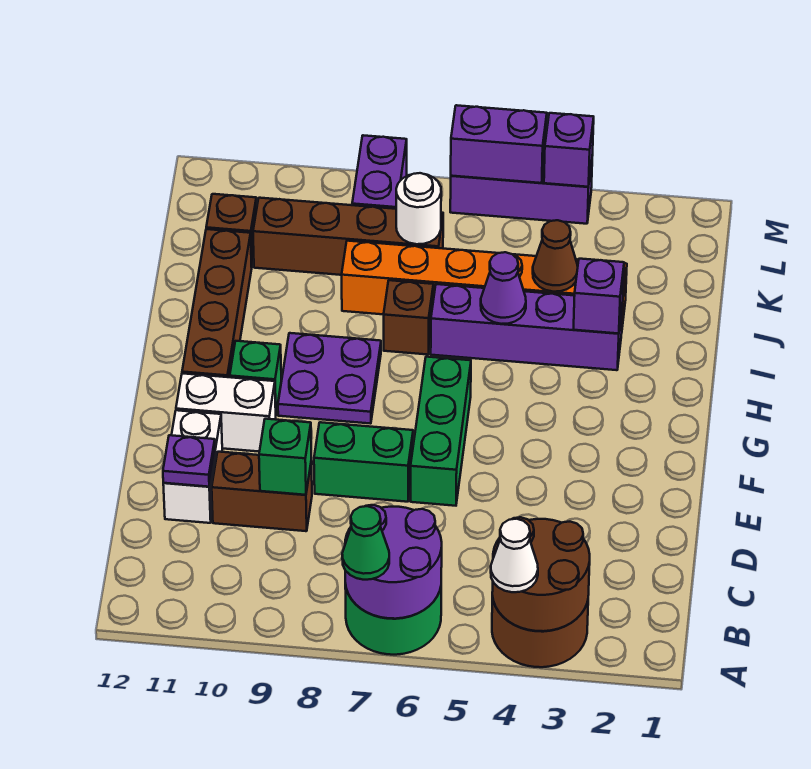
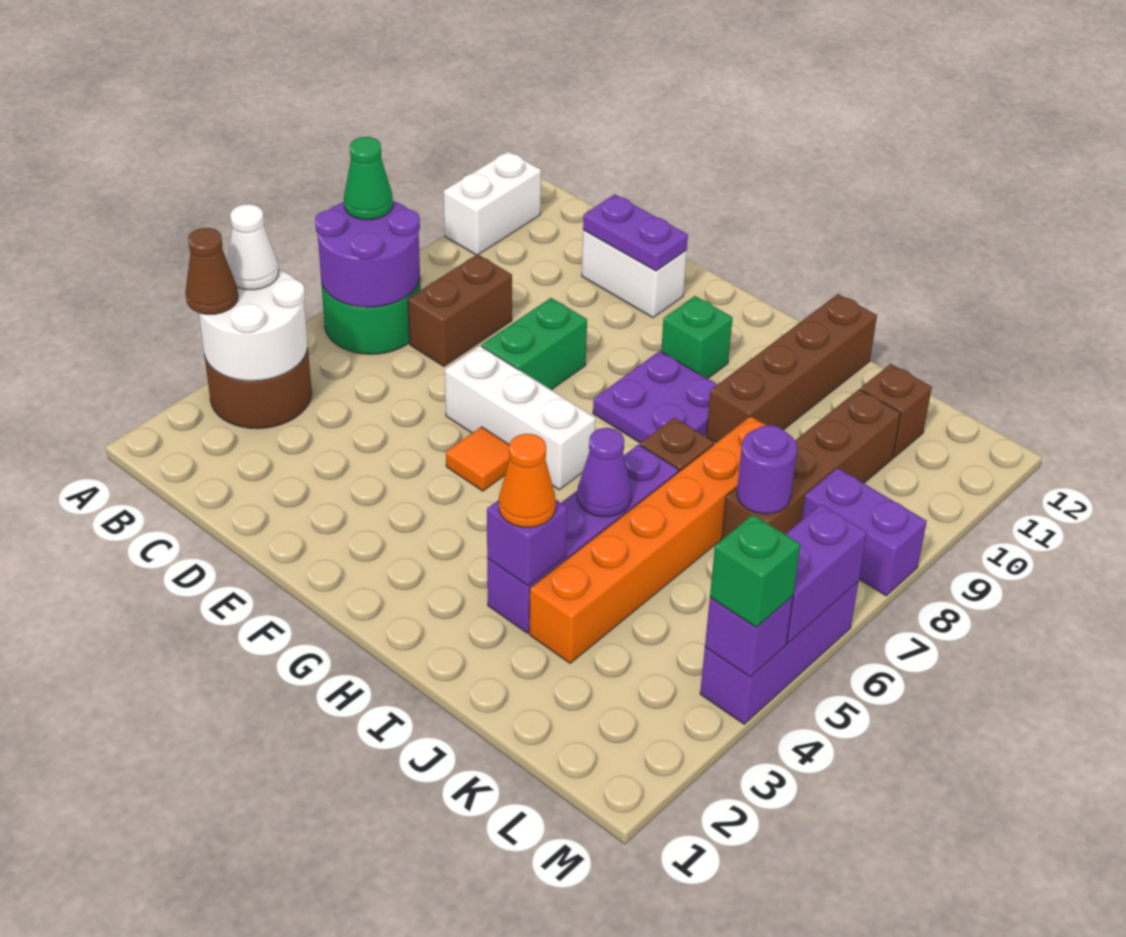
brown 2x2 round brick [492,517,590,631] -> white 2x2 round brick [199,269,308,381]
brown 1x2 brick [212,452,312,531] -> brown 1x2 brick moved to [408,254,512,366]
green 1x1 brick [259,419,311,495] -> green 1x1 brick moved to [710,515,800,627]
purple 1x1 plate [163,435,215,487] -> purple 1x2 plate [583,194,688,271]
green 1x3 brick [411,357,471,506] -> white 1x3 brick [445,346,595,490]
none -> orange 1x1 tile [446,427,510,491]
white 1x2 brick [176,373,276,452] -> white 1x2 brick moved to [444,151,541,255]
brown 1x4 brick [182,229,252,377] -> brown 1x4 brick turned to [706,294,877,443]
none -> orange 1x1 cone [499,434,556,527]
brown 1x1 cone [533,220,578,292] -> brown 1x1 cone moved to [185,228,238,314]
white 1x1 round brick [396,173,441,244] -> purple 1x1 round brick [737,425,797,514]

